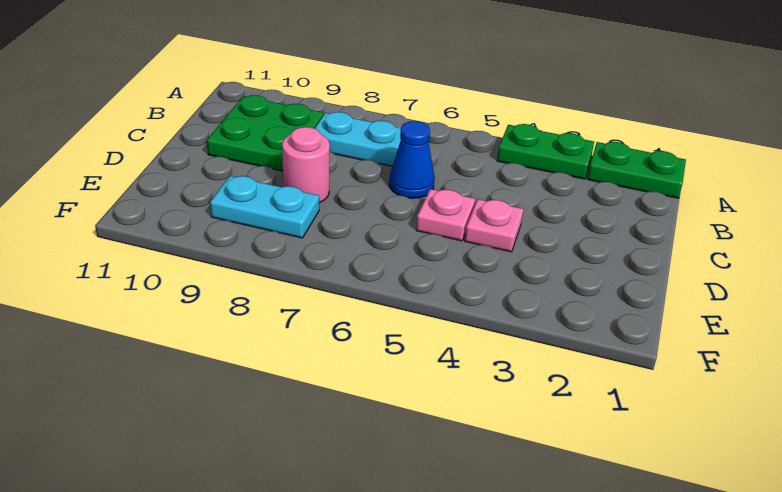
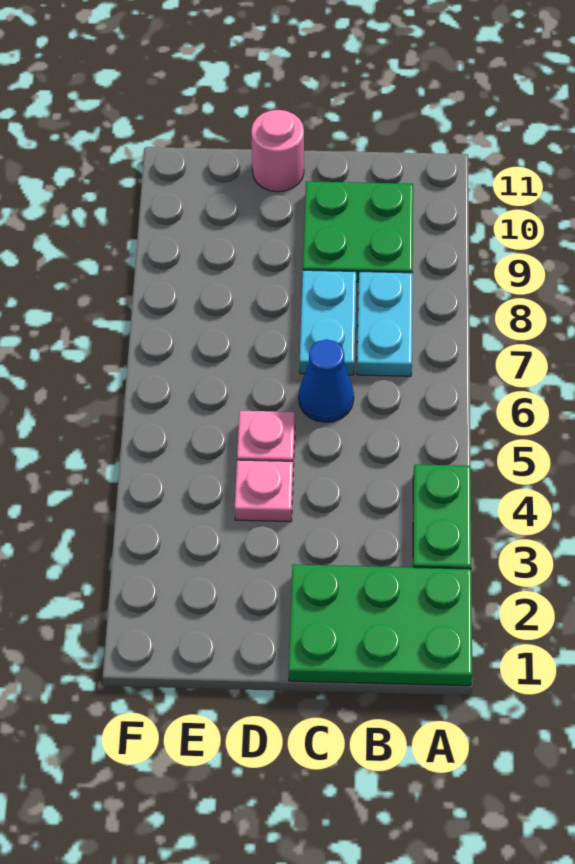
green 1x2 plate [588,142,686,198] -> green 2x3 plate [289,564,472,686]
pink 1x1 round brick [282,127,330,203] -> pink 1x1 round brick moved to [251,110,304,192]
cyan 1x2 plate [210,176,319,238] -> cyan 1x2 plate moved to [300,270,356,375]

